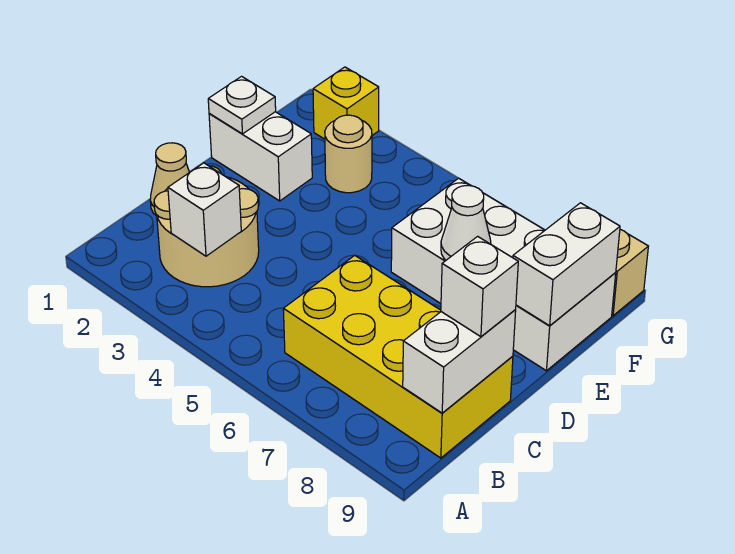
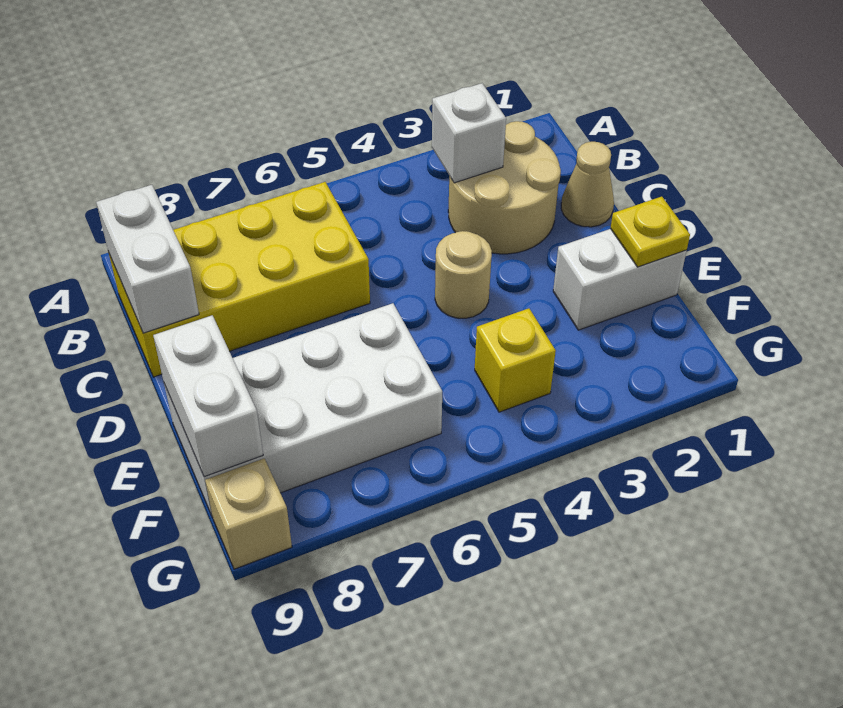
white 1x1 brick [441,236,518,337] -> none
white 1x1 plate [208,76,276,134] -> yellow 1x1 plate [610,197,690,267]
white 1x1 cone [441,186,491,260] -> none
tan 1x1 round brick [325,115,372,193] -> tan 1x1 round brick moved to [435,231,492,318]
yellow 1x1 brick [313,67,379,139] -> yellow 1x1 brick moved to [475,308,556,412]

